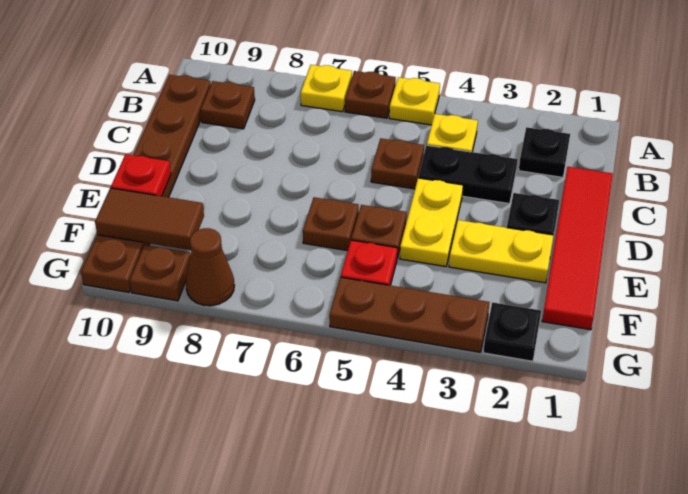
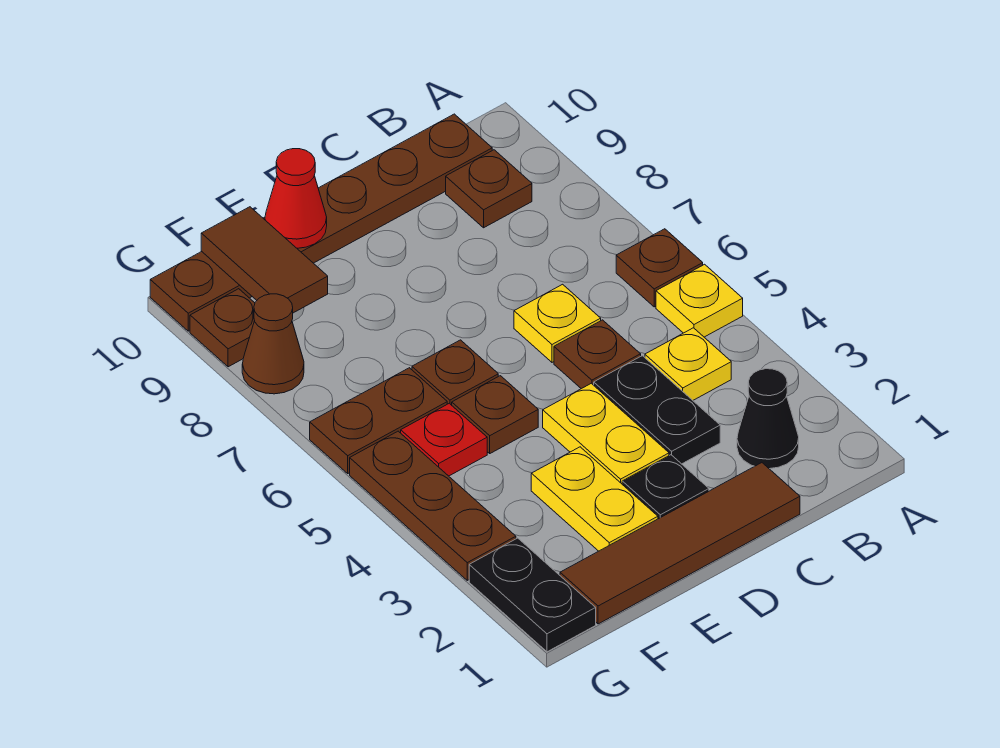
yellow 1x1 plate [301,65,352,112] -> yellow 1x1 plate moved to [514,284,601,362]
black 1x1 plate [519,127,570,177] -> black 1x1 cone [737,369,799,469]
red 1x4 tile [542,167,613,330] -> brown 1x4 tile [560,463,800,624]
yellow 1x2 plate [400,178,463,267] -> yellow 1x2 plate turned to [543,383,669,484]
red 1x1 plate [111,154,171,196] -> red 1x1 cone [265,149,327,248]
none -> brown 1x2 plate [310,368,447,473]
black 1x1 plate [483,302,541,361] -> black 1x2 plate [469,538,596,652]

